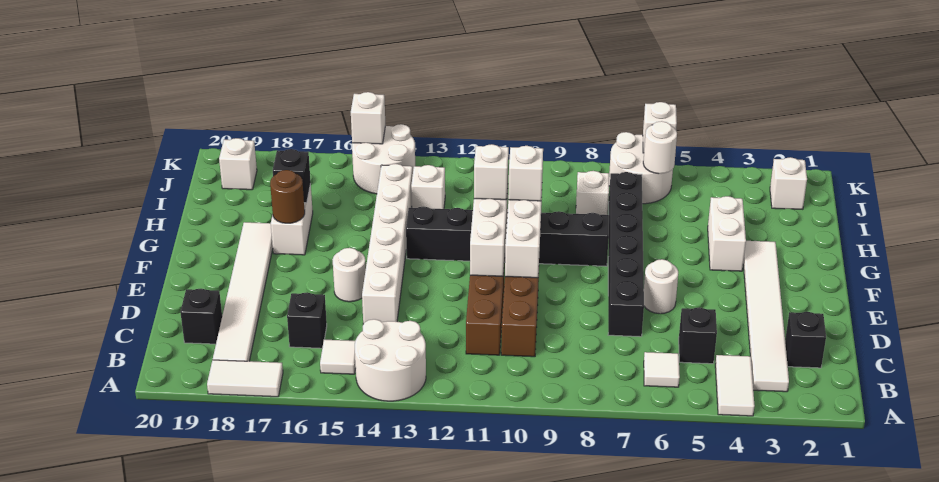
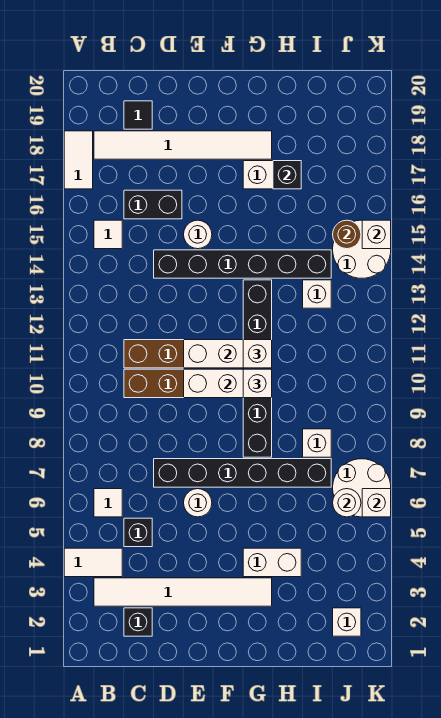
white 2x2 round brick [355,319,426,401] -> none
black 1x1 brick [287,293,327,348] -> black 1x2 brick [124,190,182,219]
black 1x1 brick [180,289,222,344] -> black 1x1 tile [124,101,152,129]
white 1x6 brick [362,164,413,324] -> black 1x6 brick [154,250,331,278]
brown 1x1 round brick [270,170,305,223] -> brown 1x1 round brick moved to [333,220,361,249]
white 1x1 brick [219,138,257,190] -> none

